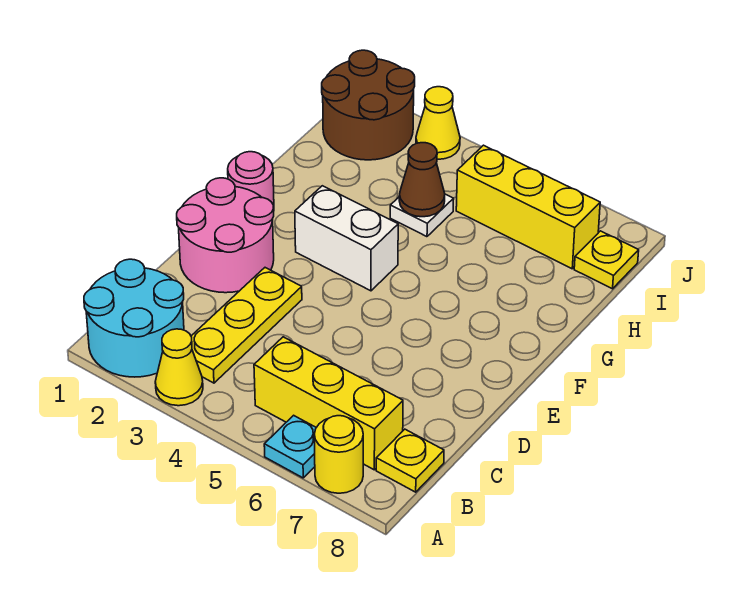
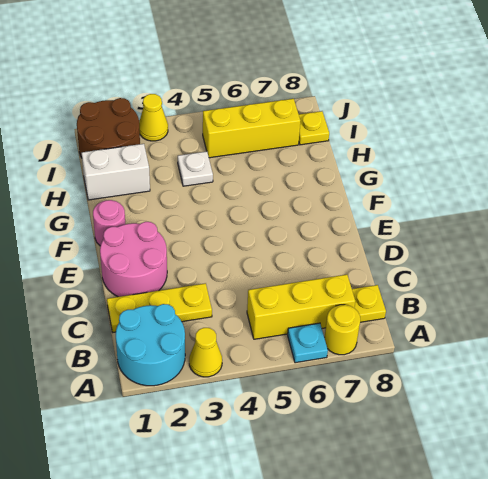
yellow 1x3 plate [191,268,302,383] -> yellow 1x3 plate turned to [107,283,212,332]
white 1x2 brick [295,186,398,291] -> white 1x2 brick moved to [82,144,150,200]
brown 1x1 cone [399,143,445,217] -> none

